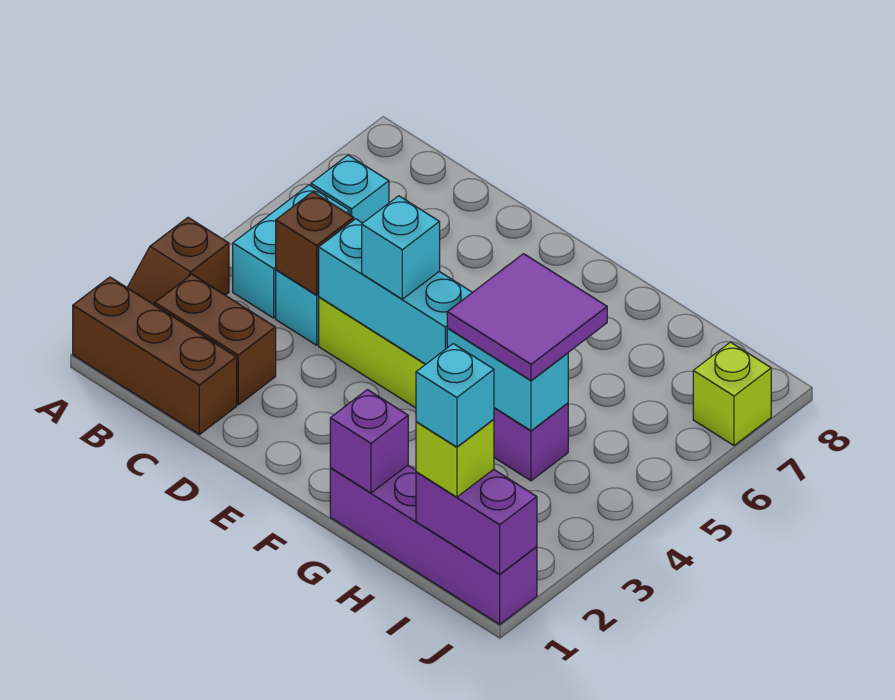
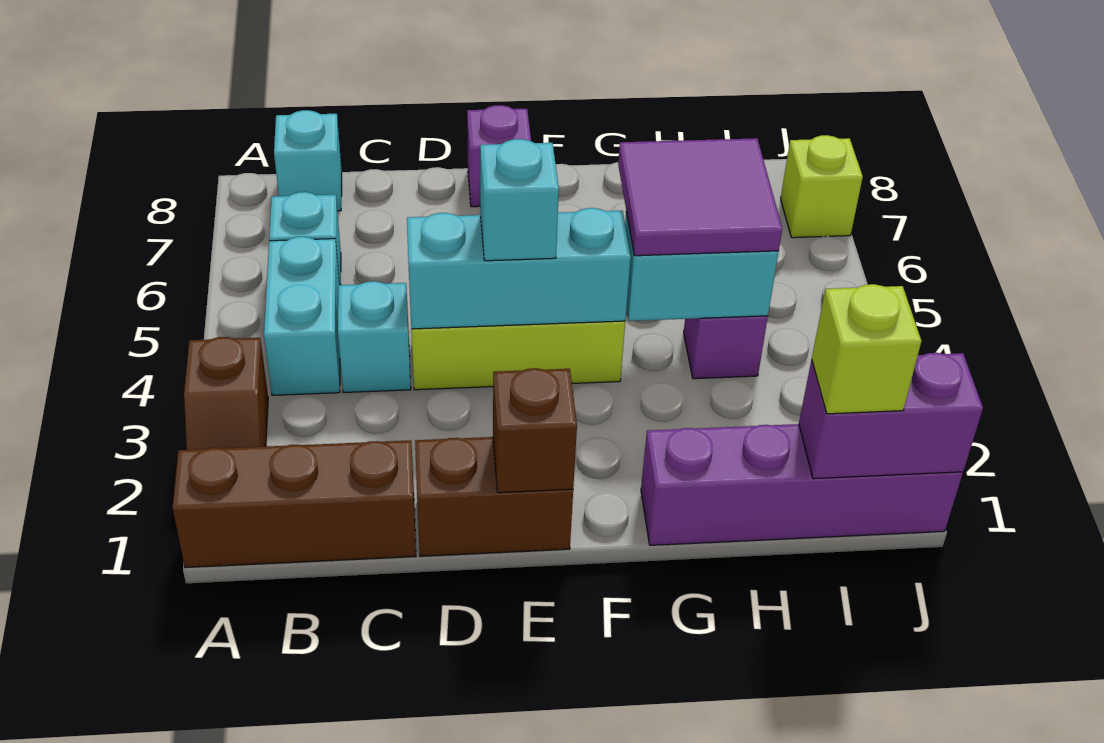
brown 1x2 brick [155,274,276,405] -> brown 1x2 brick moved to [415,437,573,556]
brown 1x1 brick [276,192,354,295] -> brown 1x1 brick moved to [493,368,577,493]
purple 1x1 brick [330,390,408,493] -> purple 1x1 brick moved to [467,105,531,207]
cyan 1x1 brick [416,344,494,447] -> cyan 1x1 brick moved to [274,110,342,211]

